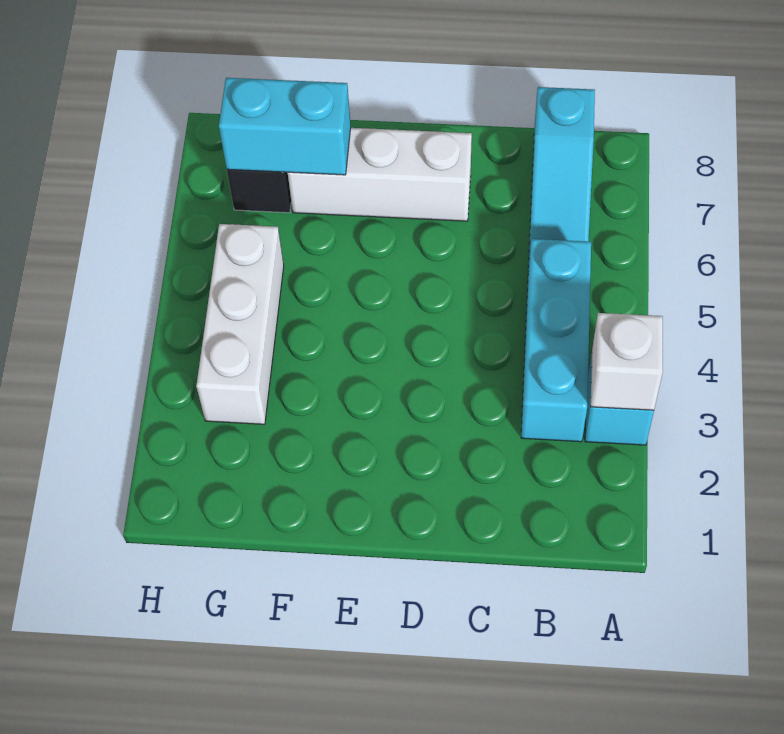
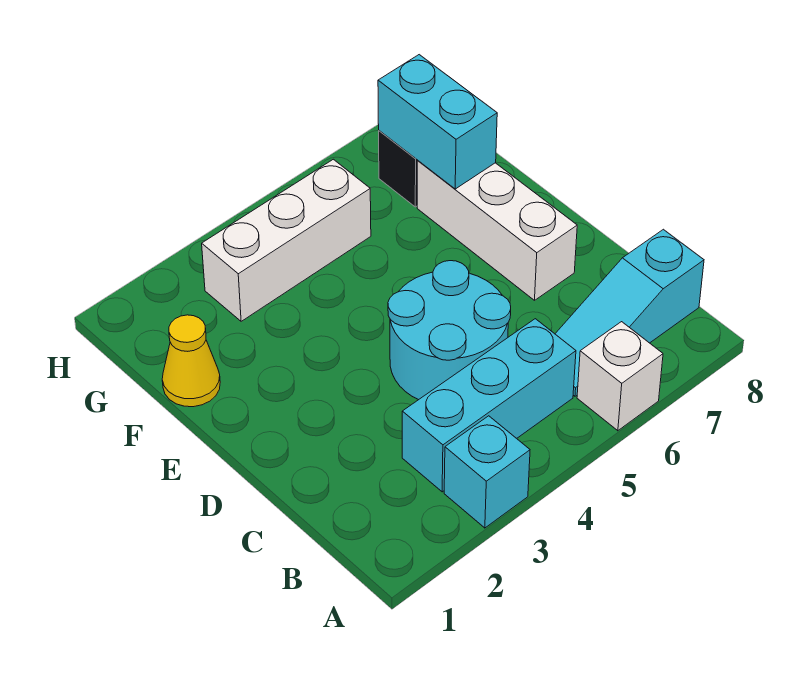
white 1x1 brick [591,313,663,410] -> white 1x1 brick moved to [577,322,663,431]
none -> cyan 2x2 round brick [388,261,511,400]
none -> yellow 1x1 cone [162,315,220,407]

